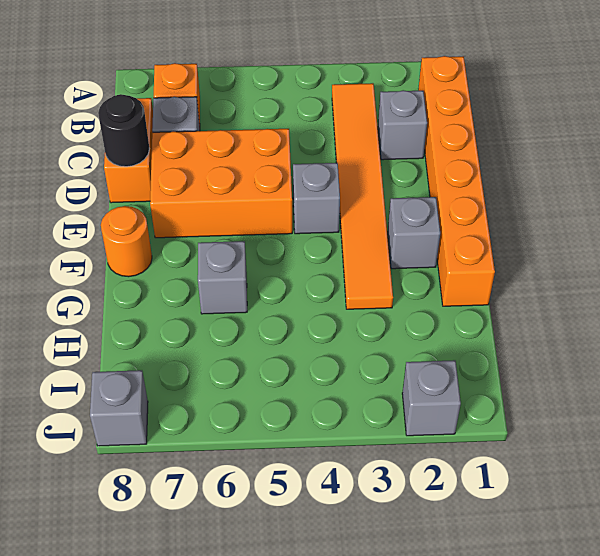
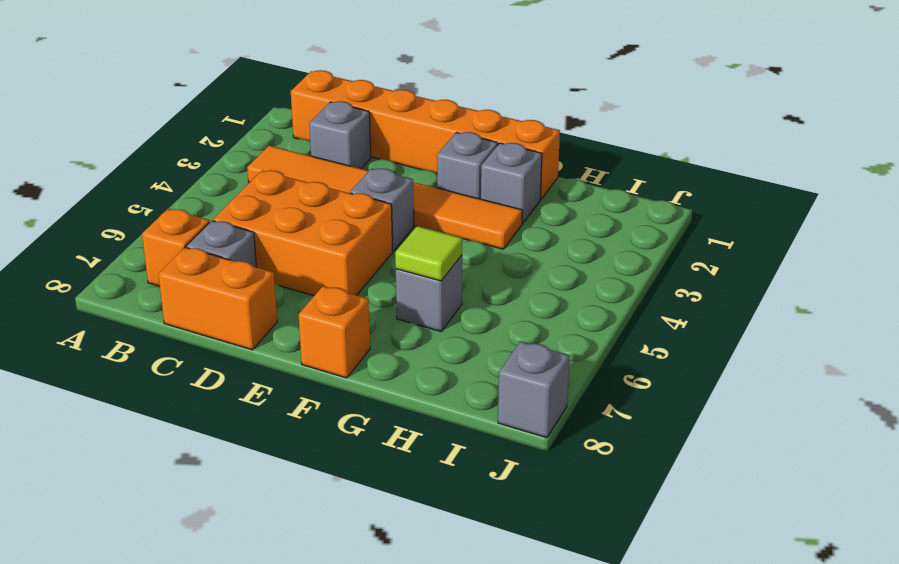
orange 2x3 brick [150,129,292,238] -> orange 2x3 brick turned to [213,170,393,296]
black 1x1 round brick [98,94,150,167] -> none
orange 1x1 round brick [101,206,152,277] -> orange 1x1 brick [299,286,370,378]
none -> lime 1x1 tile [395,226,462,281]
grey 1x1 brick [402,360,461,436] -> grey 1x1 brick moved to [481,143,542,224]

